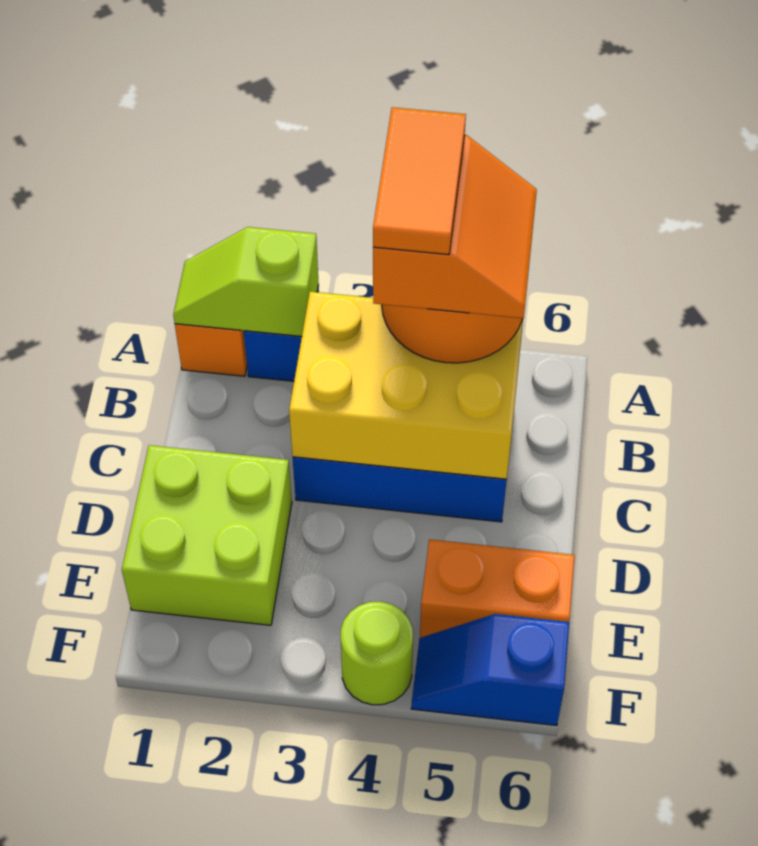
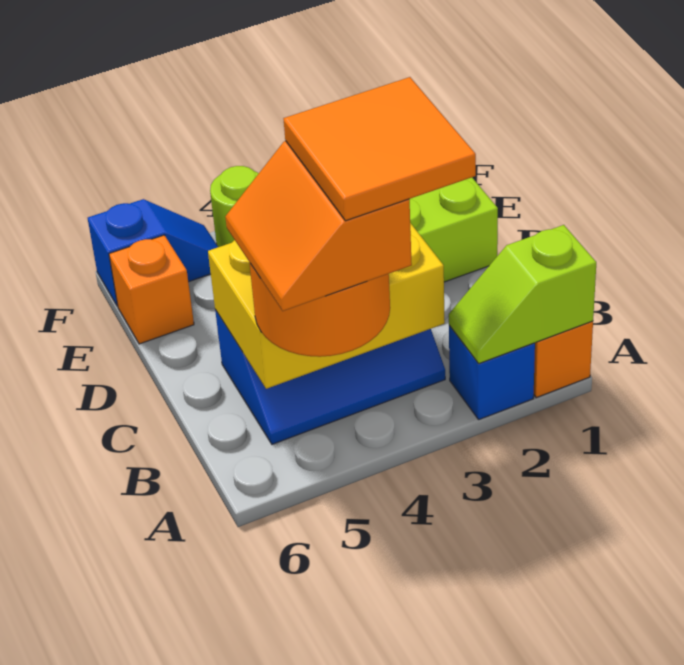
lime 1x2 slope [173,227,319,336] -> lime 1x2 slope turned to [449,225,596,364]
orange 1x2 tile [373,107,466,255] -> orange 2x2 tile [283,77,476,221]
orange 1x2 brick [420,539,575,638] -> orange 1x1 brick [109,235,194,344]

